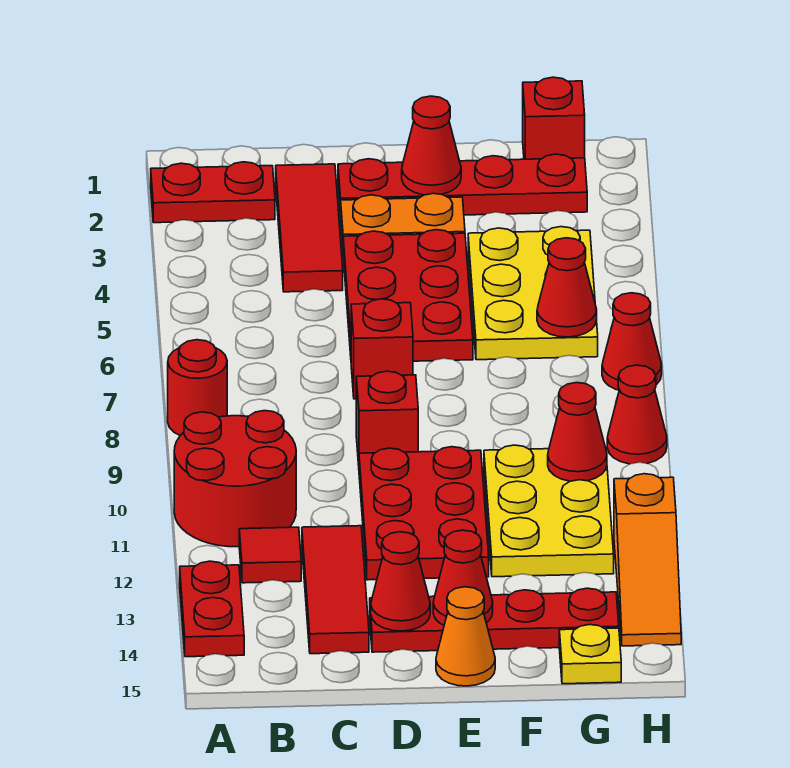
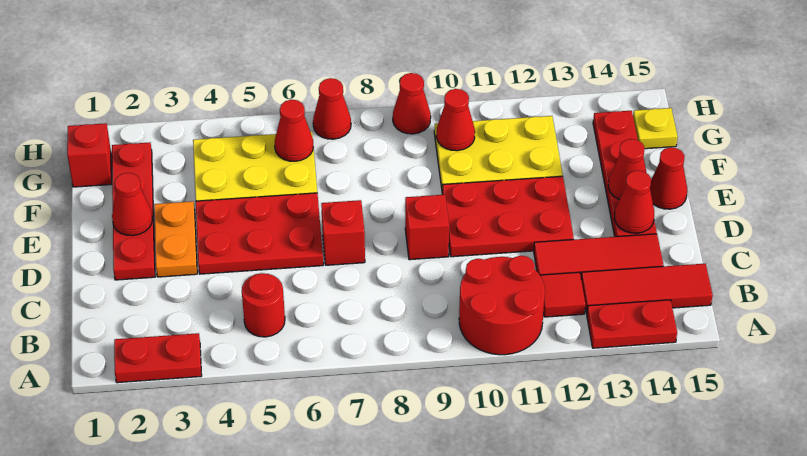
red 1x2 plate [151,162,275,223] -> red 1x2 plate turned to [114,333,202,383]
red 1x1 round brick [168,340,227,436] -> red 1x1 round brick moved to [242,273,285,337]
red 1x3 tile [276,164,343,292] -> red 1x3 tile moved to [581,264,713,314]
orange 1x1 cone [436,587,495,686] -> red 1x1 cone [650,147,687,209]
orange 1x3 slope [614,474,681,646] -> none

